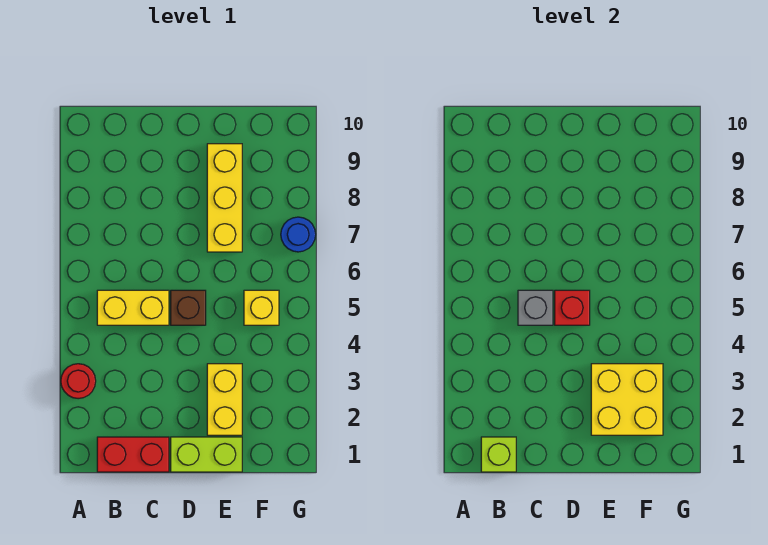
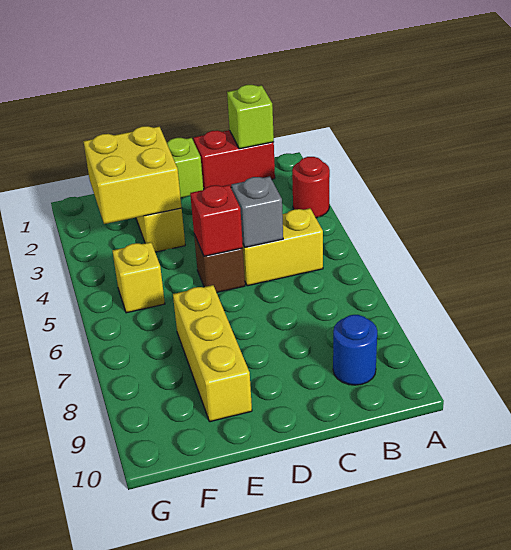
blue 1x1 round brick [281,217,316,252] -> blue 1x1 round brick moved to [333,315,377,385]

